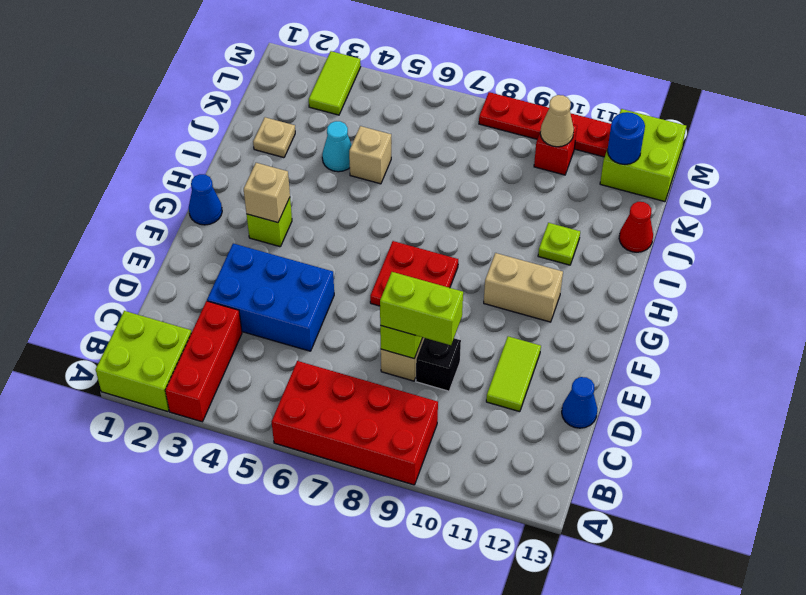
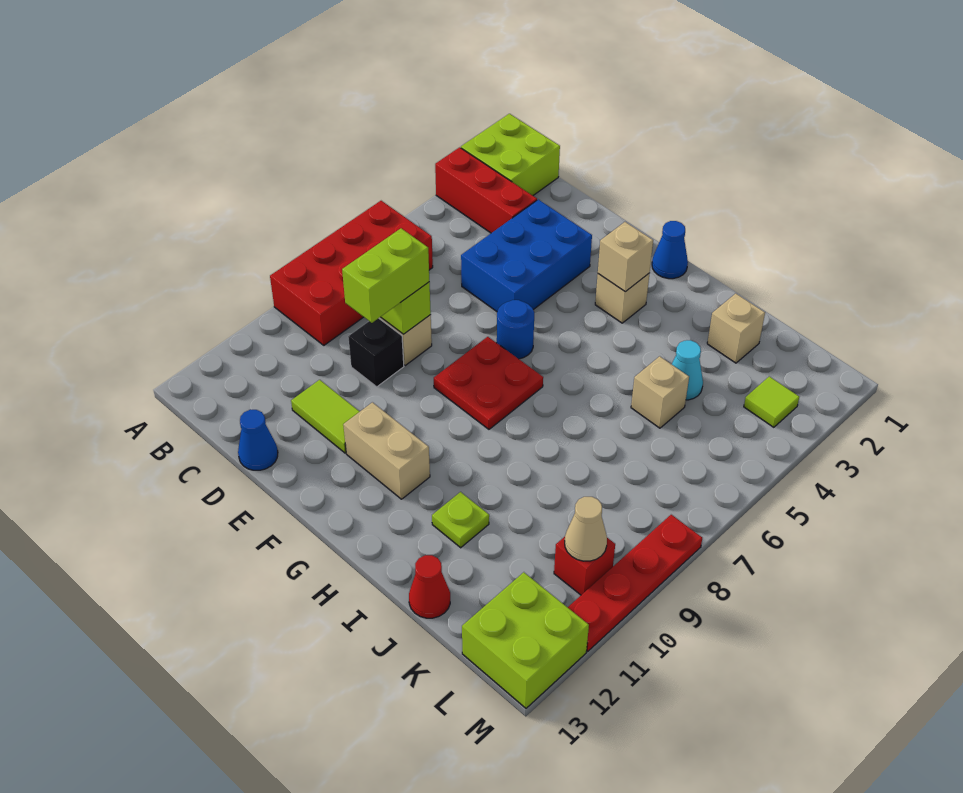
lime 1x1 brick [247,198,292,247] -> tan 1x1 brick [595,273,650,323]
tan 1x2 brick [484,253,563,322] -> tan 1x2 brick turned to [343,402,430,499]
tan 1x1 plate [253,117,295,158] -> tan 1x1 brick [707,294,765,363]
lime 1x2 tile [309,51,361,115] -> lime 1x1 tile [744,376,799,427]
blue 1x1 round brick [607,112,645,164] -> blue 1x1 round brick moved to [497,300,534,359]

